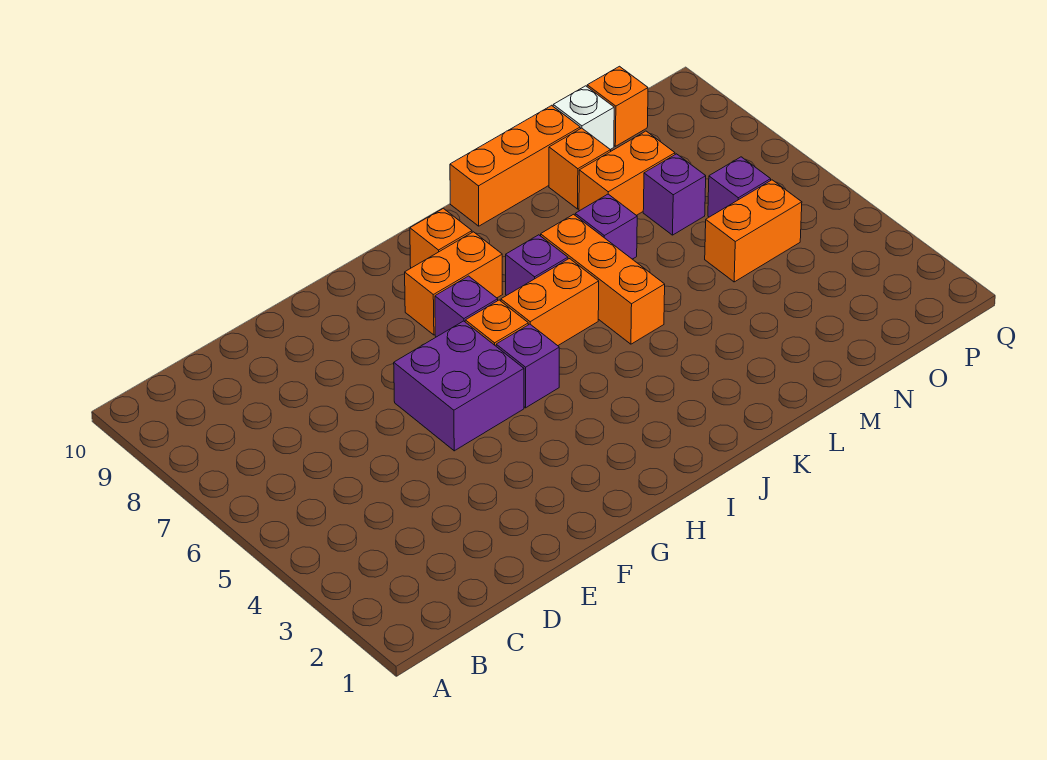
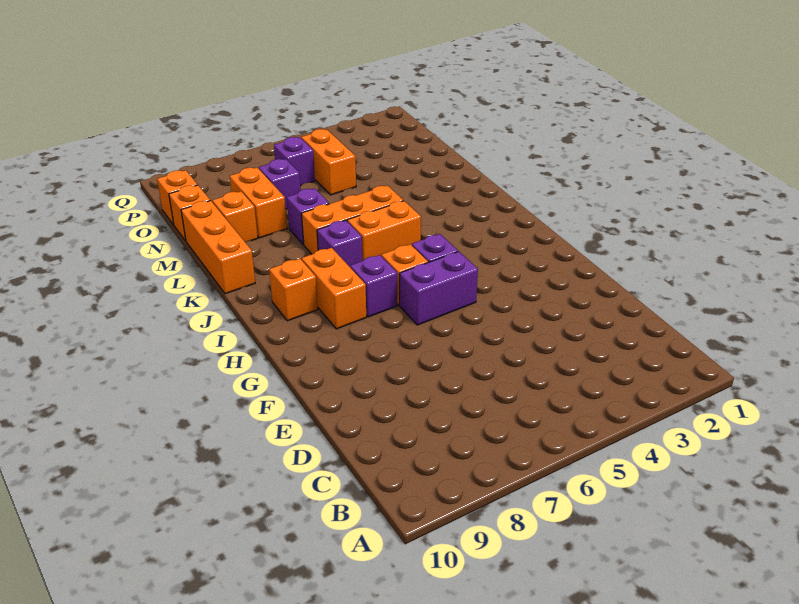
purple 2x2 brick [394,321,524,451] -> purple 1x2 brick [400,252,478,325]
orange 1x2 brick [501,259,599,346] -> orange 1x2 brick turned to [347,201,421,261]
white 1x1 brick [553,86,614,150] -> orange 1x1 brick [169,185,210,241]

